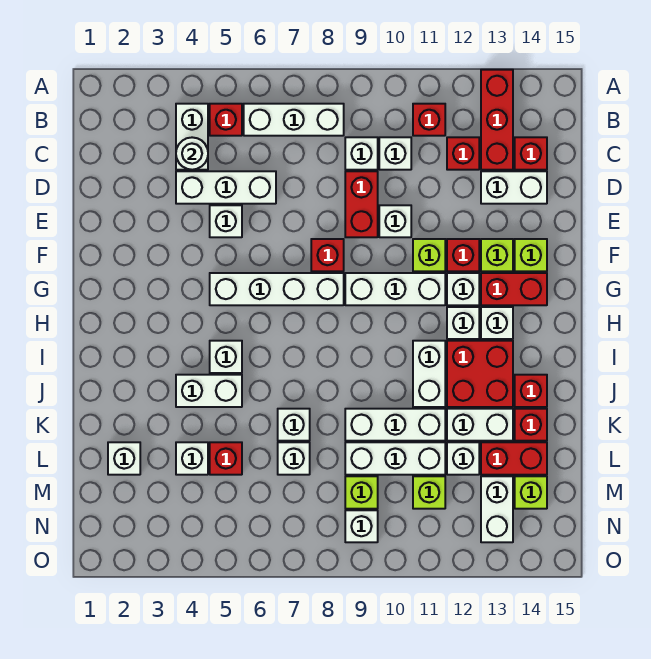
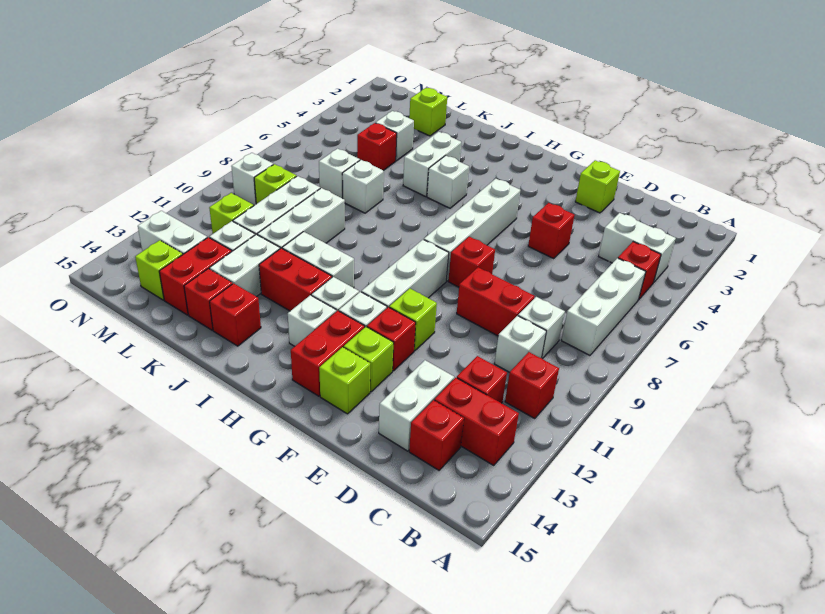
red 1x3 brick [481,70,513,170] -> red 1x2 brick [434,378,519,465]
white 1x1 round brick [176,137,208,170] -> none
white 1x3 brick [176,171,276,204] -> none
none -> lime 1x1 brick [575,160,620,213]
white 1x1 brick [210,205,242,237] -> red 1x1 brick [528,203,574,259]
white 1x1 brick [379,205,411,237] -> none
red 2x2 brick [447,341,513,407] -> red 1x2 brick [259,248,332,311]
white 1x1 brick [108,442,140,475] -> lime 1x1 brick [409,88,447,136]

